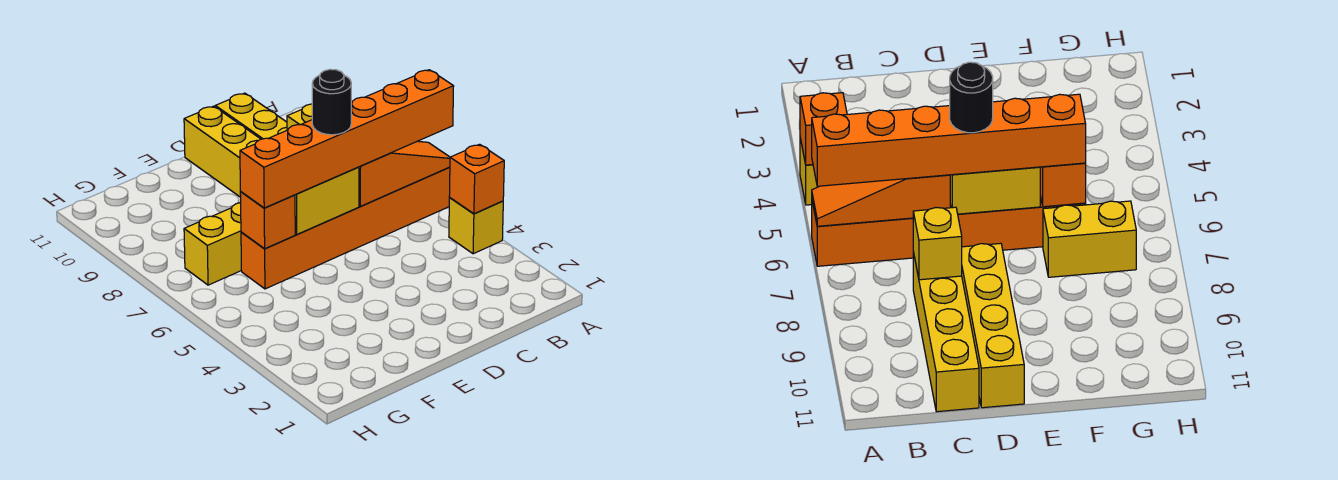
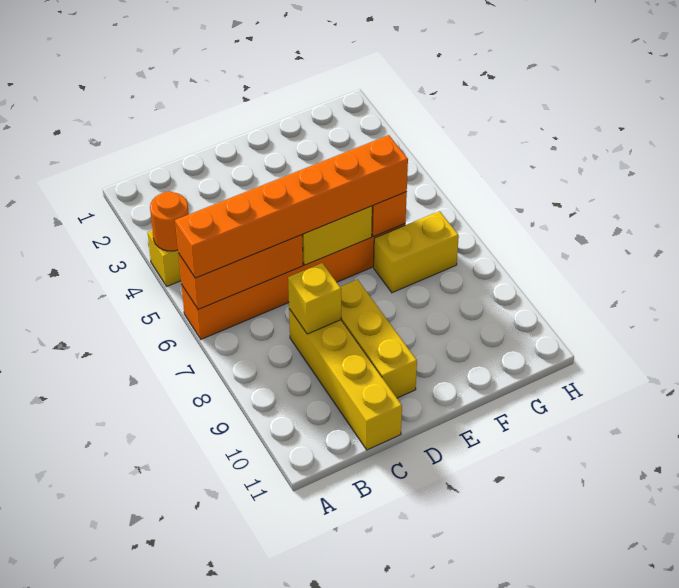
orange 1x1 brick [449,144,504,214] -> orange 1x1 round brick [150,191,189,251]
orange 1x3 slope [359,141,450,206] -> orange 1x3 brick [178,235,303,309]
black 1x1 round brick [312,69,351,135] -> none
yellow 1x4 brick [184,106,261,197] -> yellow 1x3 brick [340,280,417,398]

